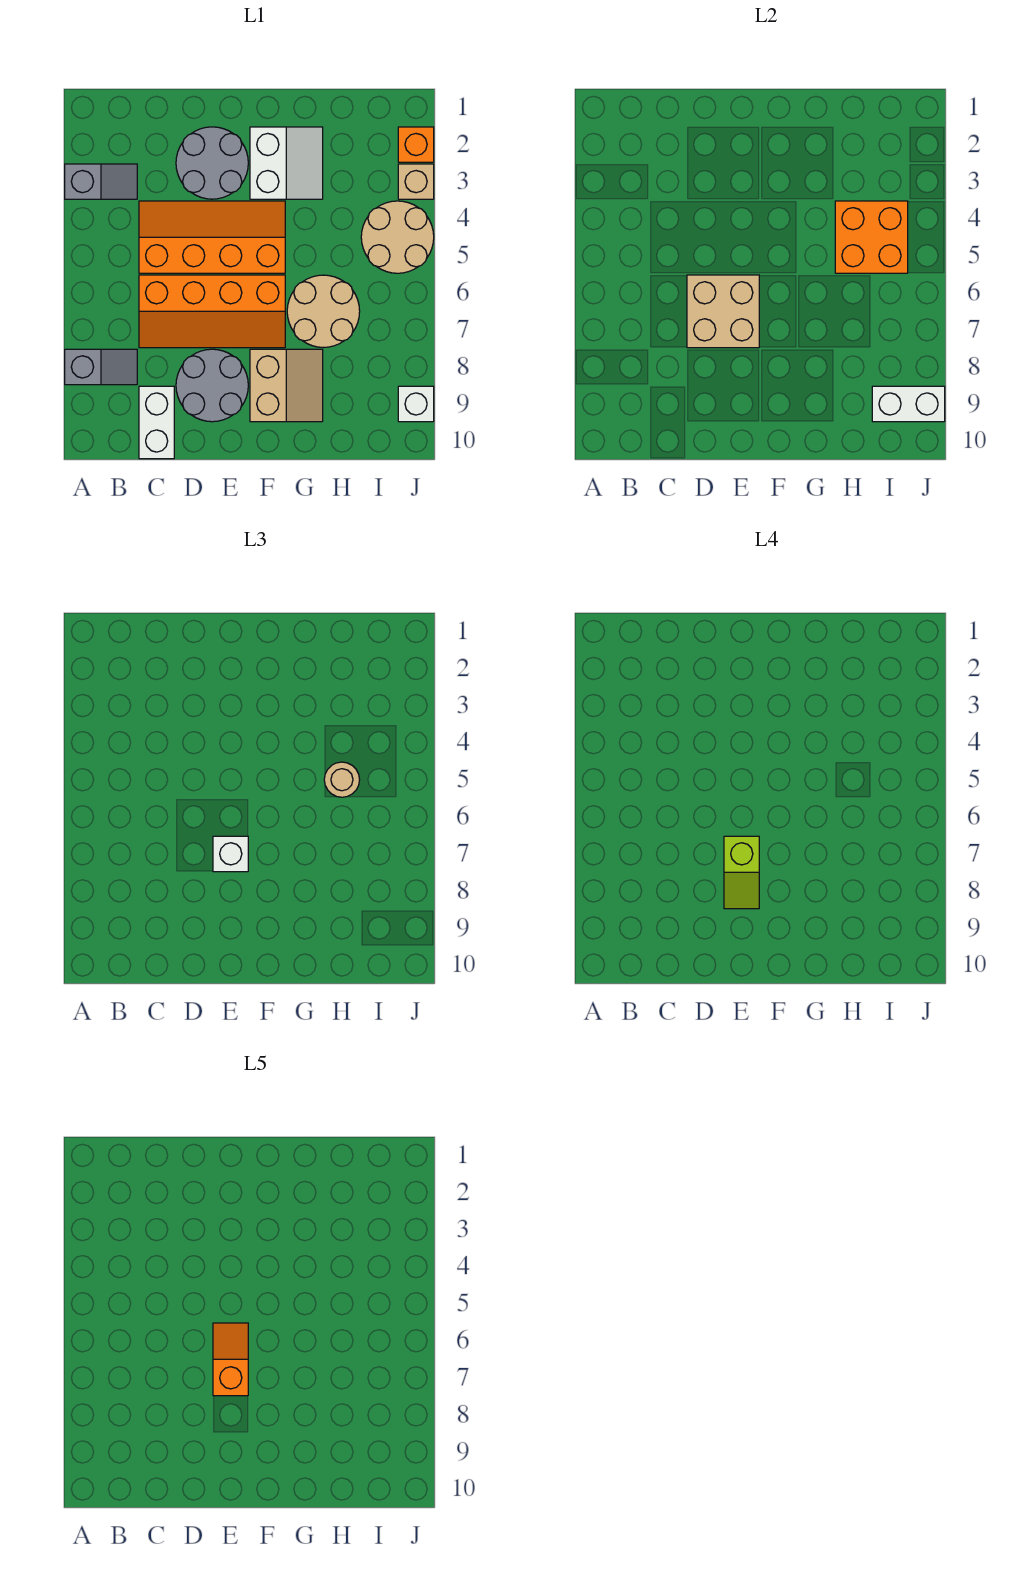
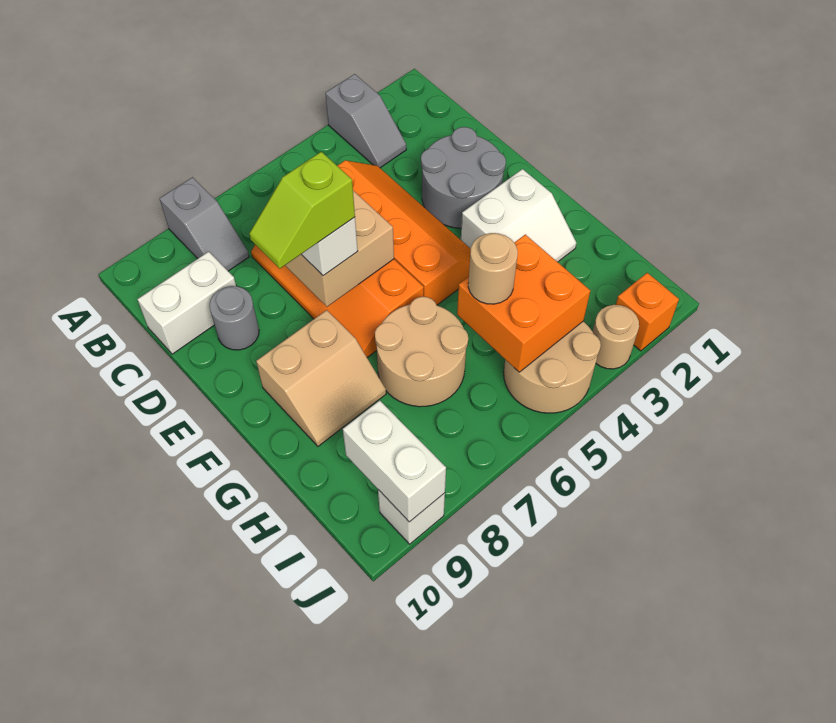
grey 2x2 round brick [176,349,248,422] -> grey 1x1 round brick [209,286,259,350]
orange 1x2 slope [213,1323,248,1396] -> none
tan 1x1 brick [398,164,434,199] -> tan 1x1 round brick [593,305,639,369]

